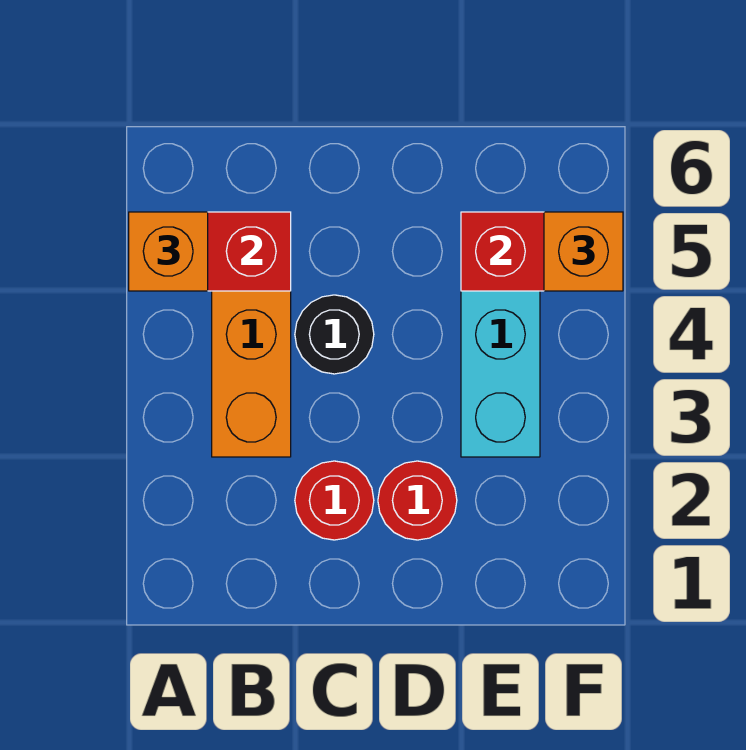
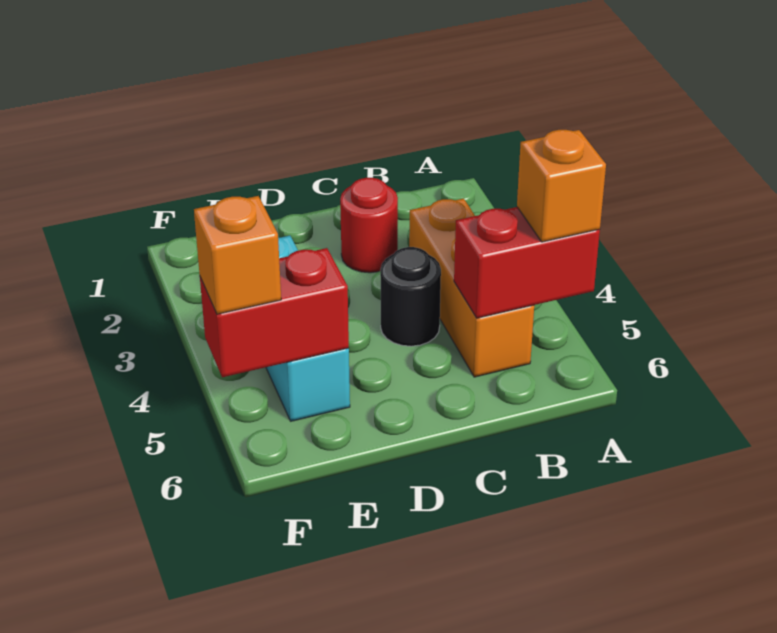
red 1x1 round brick [378,461,457,540] -> none

